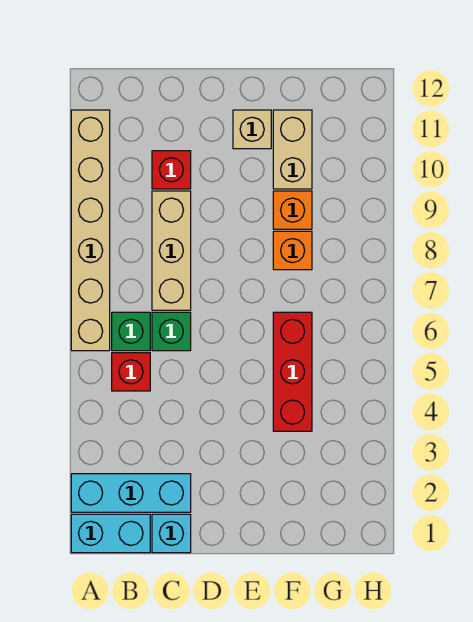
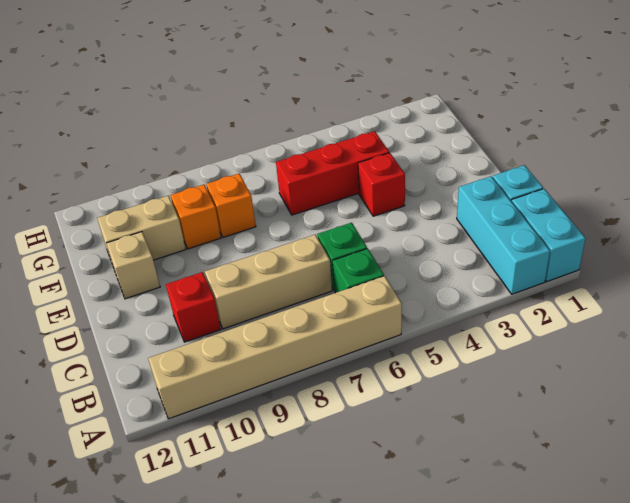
red 1x1 brick [112,353,150,391] -> red 1x1 brick moved to [358,153,405,216]

